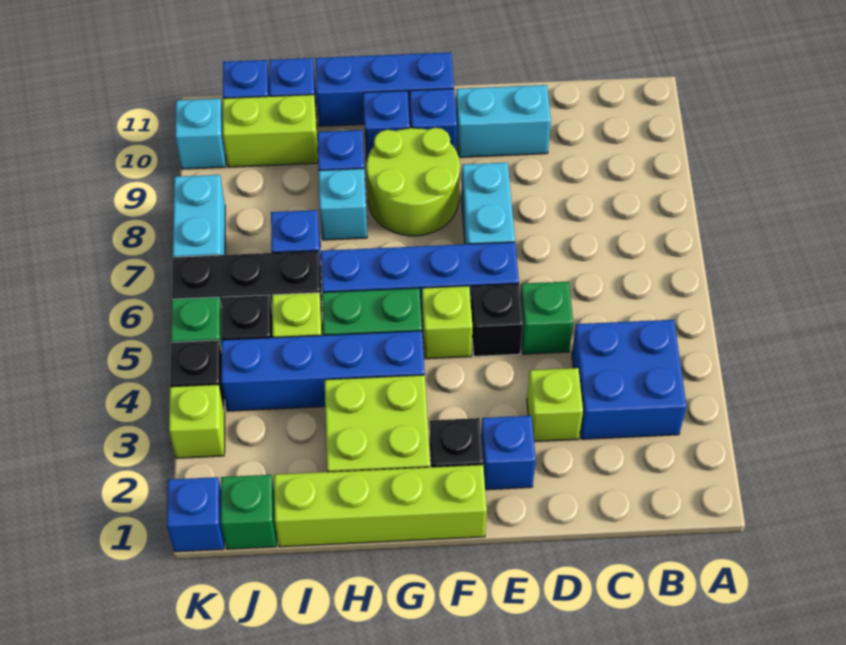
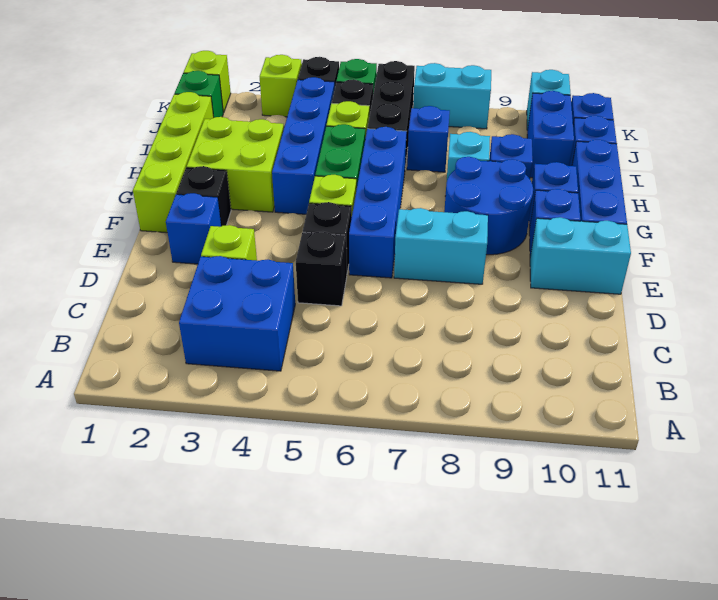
green 1x1 brick [520,281,573,354] -> black 1x1 brick [296,232,347,306]
cyan 1x2 brick [456,85,551,157] -> cyan 1x2 brick turned to [530,217,631,294]
lime 2x2 round brick [367,128,460,236] -> blue 2x2 round brick [444,157,533,255]
lime 1x2 brick [223,95,318,167] -> blue 1x2 brick [527,91,574,178]
blue 1x1 brick [167,477,224,552] -> lime 1x1 brick [184,51,231,113]

